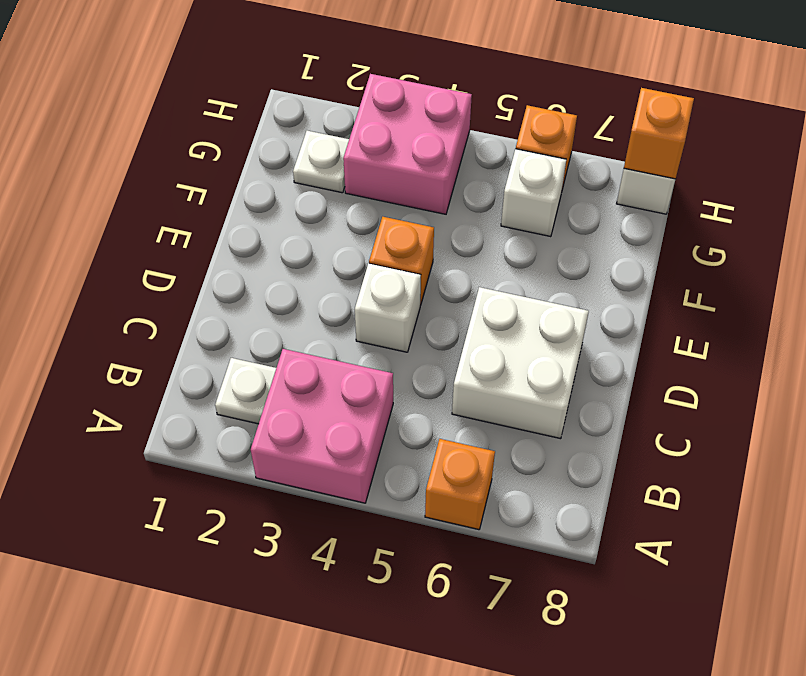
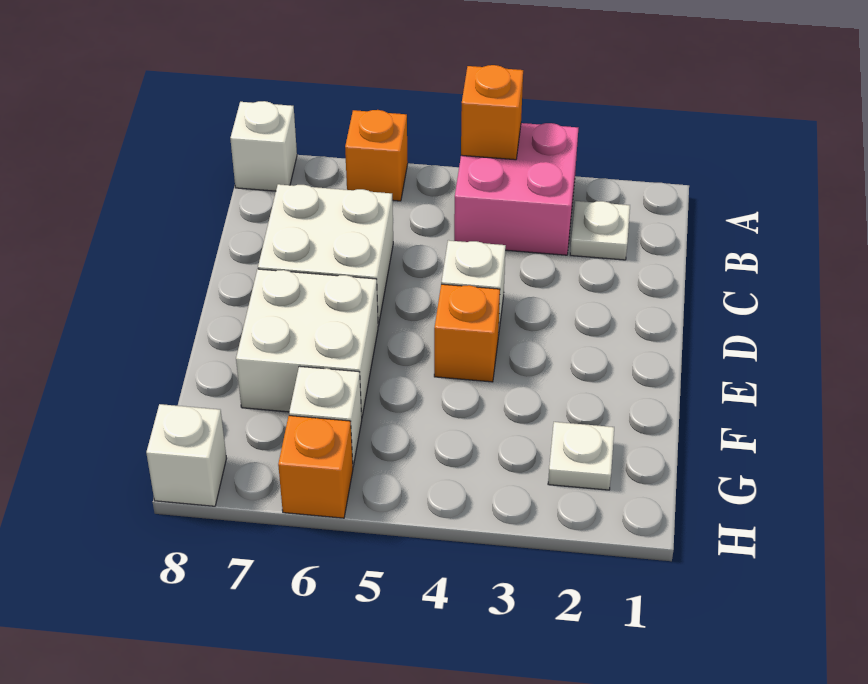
none -> white 1x1 brick [230,101,297,191]
none -> white 2x2 brick [236,269,378,416]
pink 2x2 brick [343,74,472,214] -> none
orange 1x1 brick [624,88,694,179] -> orange 1x1 brick moved to [461,65,523,160]

